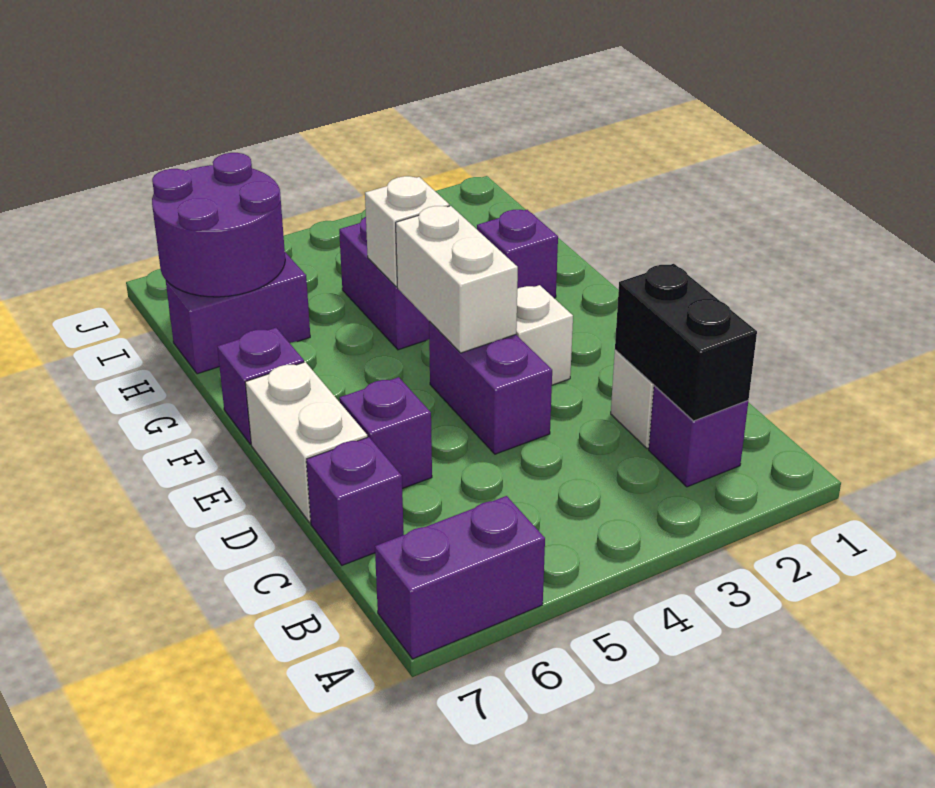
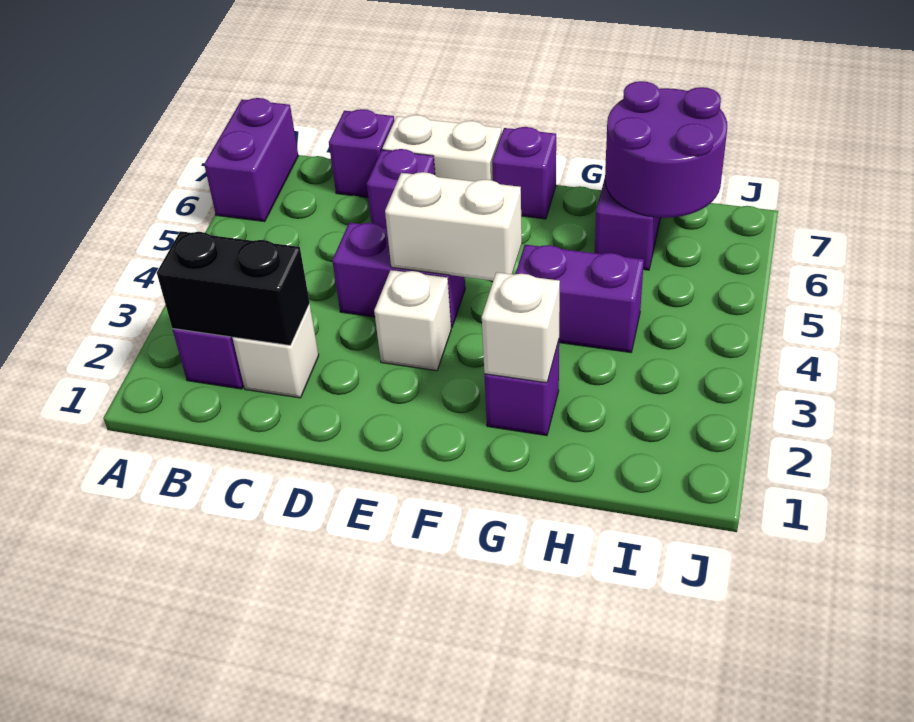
white 1x1 brick [365,176,449,287] -> white 1x1 brick moved to [482,272,560,383]

